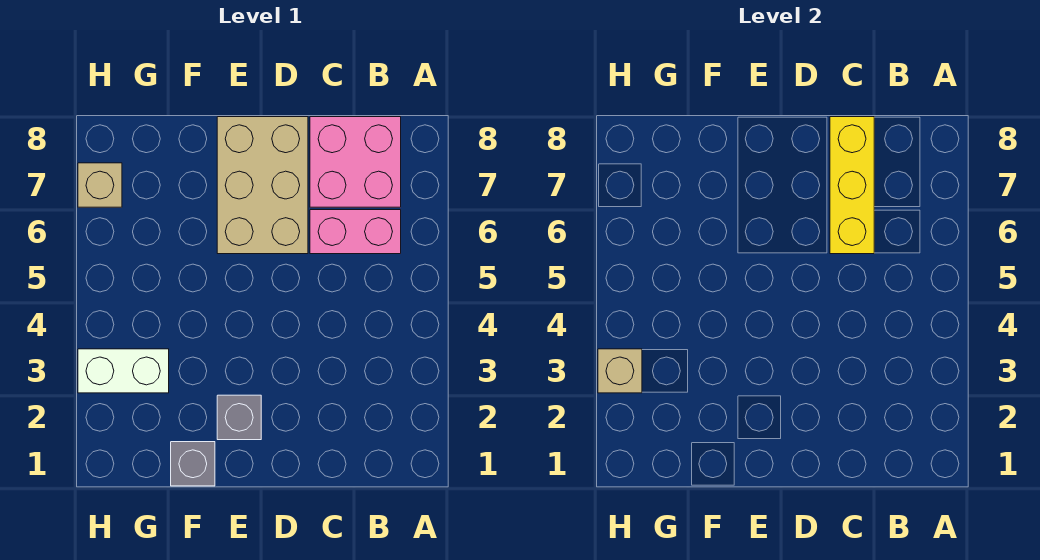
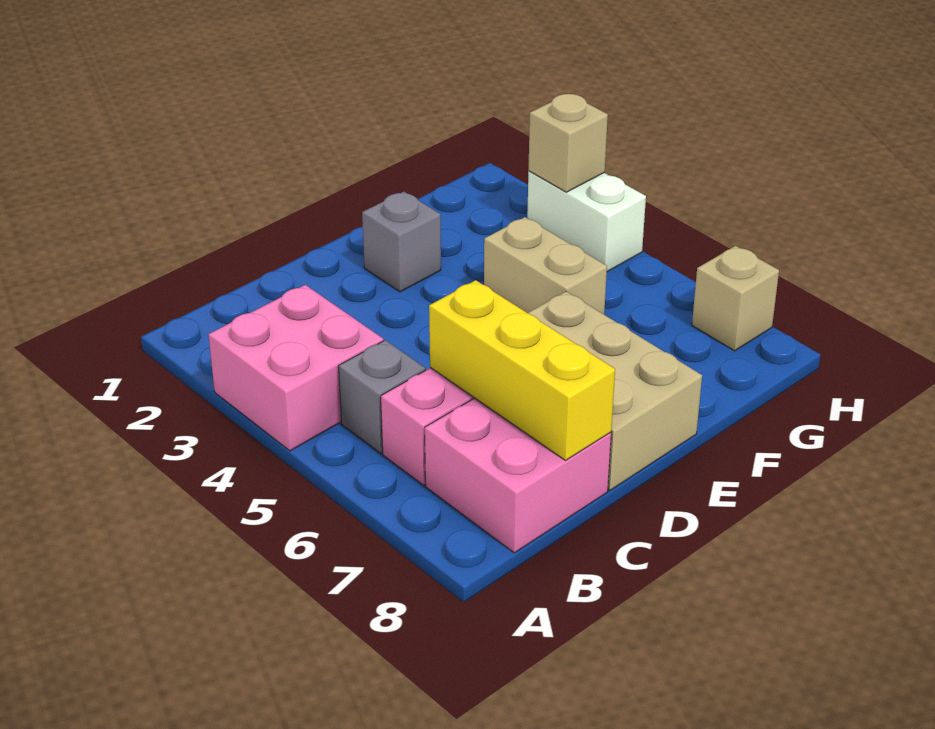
none -> pink 2x2 brick [208,285,383,451]
grey 1x1 brick [171,442,215,486] -> grey 1x1 brick moved to [338,340,426,453]
none -> tan 1x2 brick [484,217,607,314]
white 1x2 brick [78,349,169,393] -> white 1x2 brick turned to [527,171,646,272]

